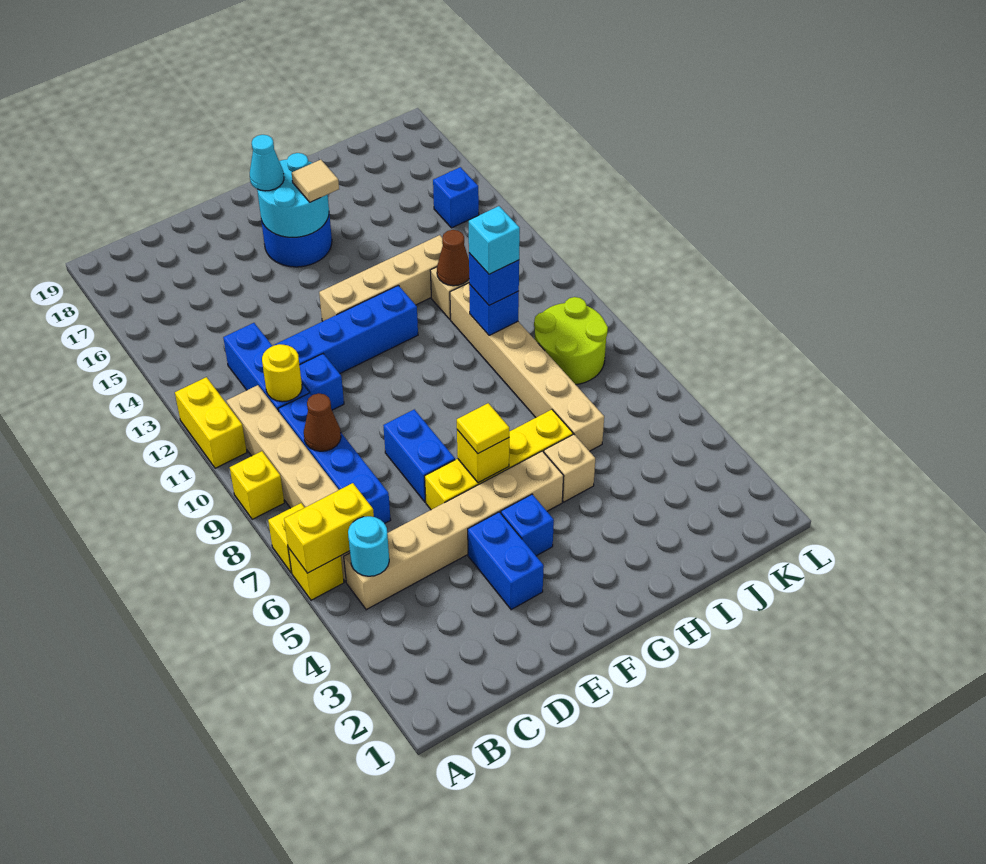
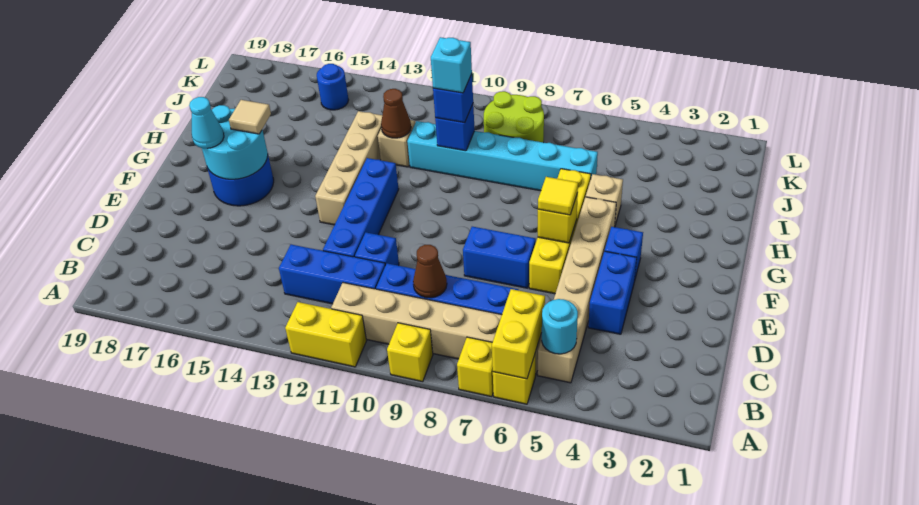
yellow 1x1 round brick [262,344,302,402] -> none
blue 1x2 brick [468,512,544,610] -> blue 1x2 brick turned to [588,251,637,334]
tan 1x6 brick [450,283,604,451] -> cyan 1x6 brick [407,121,598,191]
blue 1x1 brick [433,167,479,228] -> blue 1x1 round brick [317,64,348,110]

